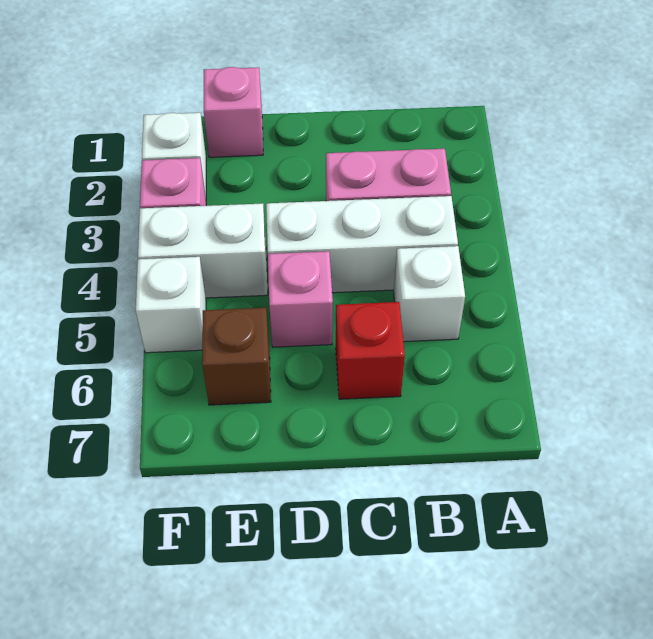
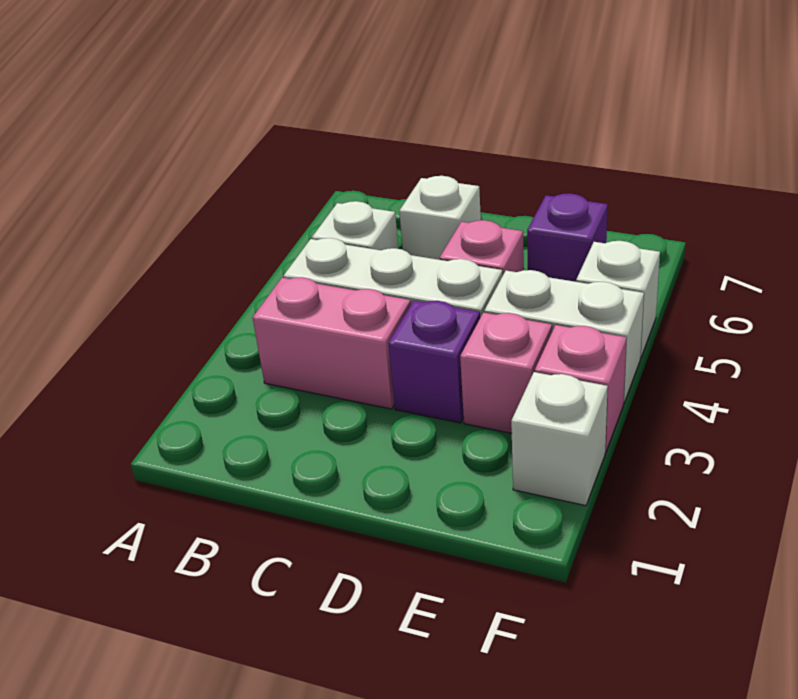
red 1x1 brick [336,302,405,399] -> white 1x1 brick [399,176,481,260]
none -> purple 1x1 brick [388,301,480,423]
pink 1x1 brick [204,67,263,157] -> pink 1x1 brick moved to [460,313,552,433]
brown 1x1 brick [202,308,271,405] -> purple 1x1 brick [527,193,608,282]

